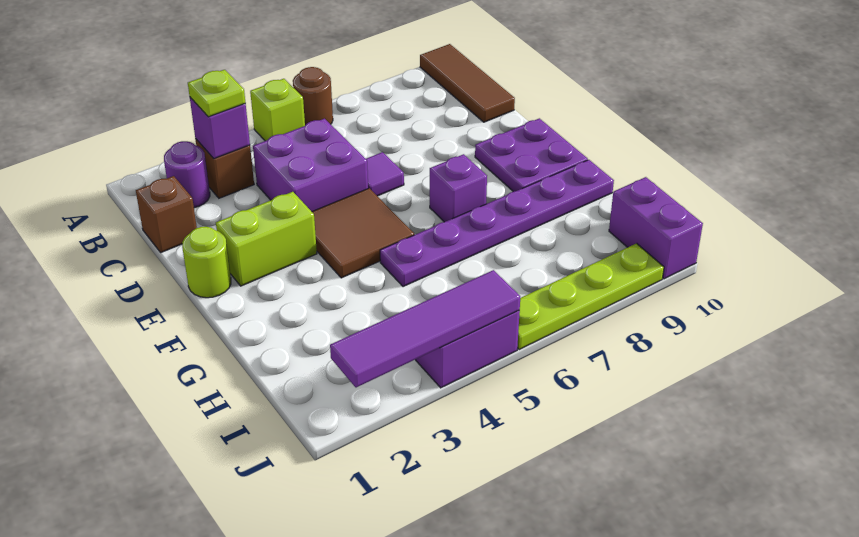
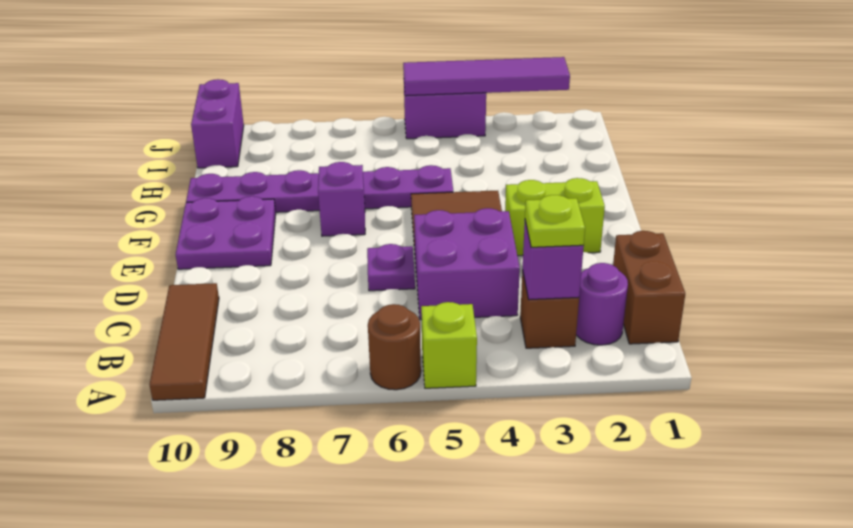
brown 1x1 brick [136,176,197,252] -> brown 1x2 brick [613,231,685,344]
purple 1x1 tile [366,152,404,196] -> purple 1x1 plate [367,244,415,291]
lime 1x1 round brick [182,227,231,298] -> none
lime 1x4 plate [517,243,664,350] -> none

